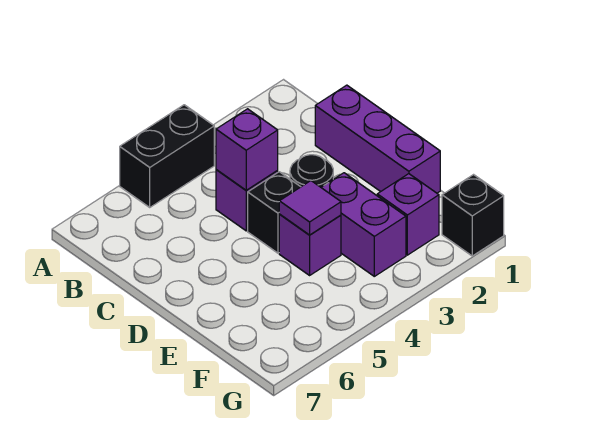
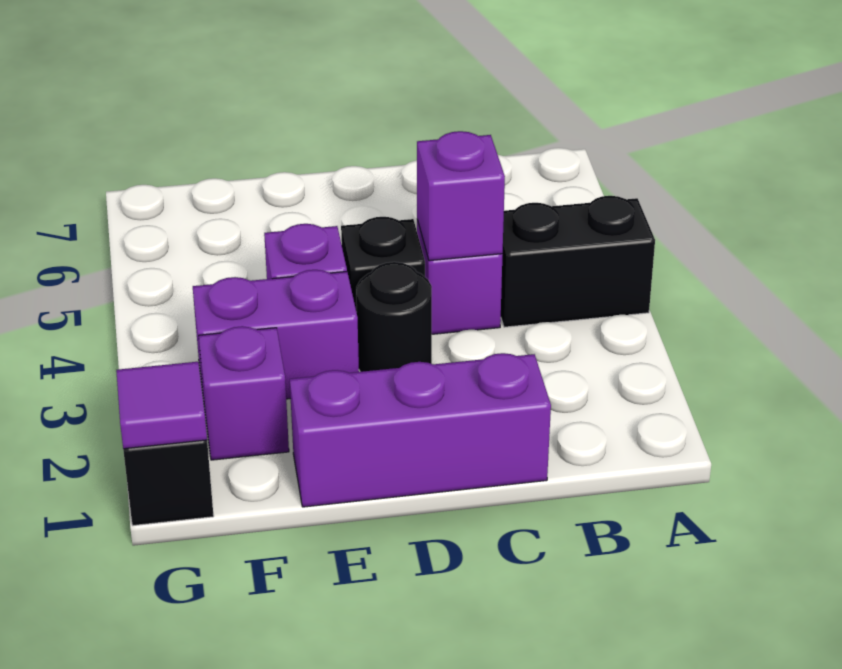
black 1x2 brick [120,105,214,207] -> black 1x2 brick turned to [501,196,655,327]
purple 1x1 tile [279,181,341,235] -> purple 1x1 tile moved to [116,362,207,449]

